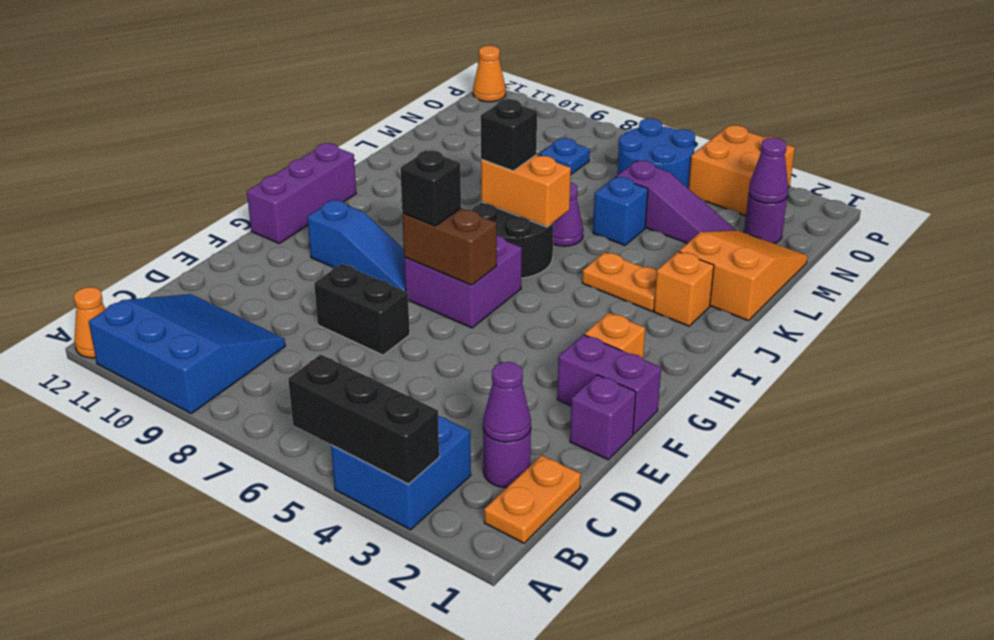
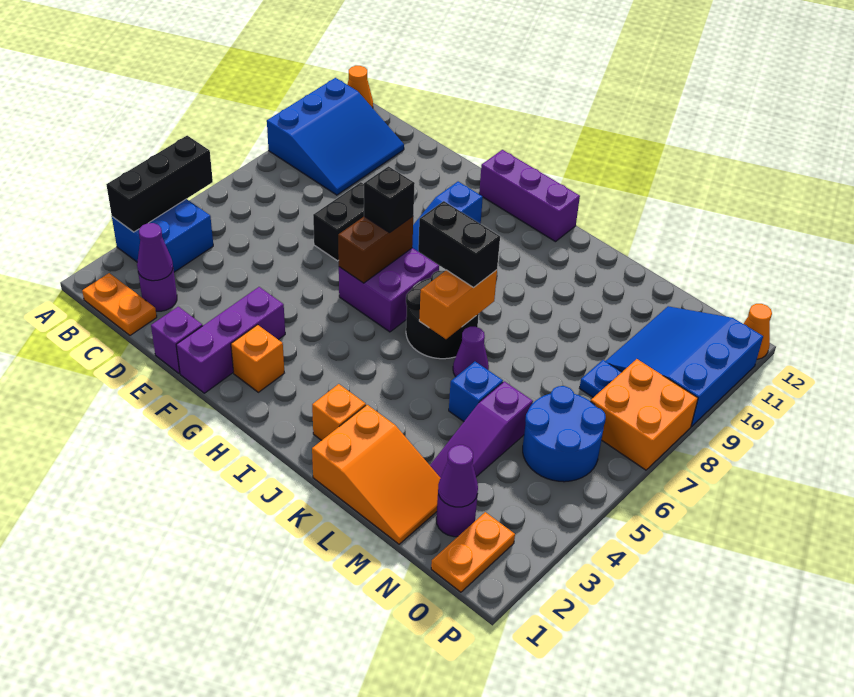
purple 1x2 brick [557,335,661,434] -> purple 1x3 brick [176,287,285,393]
orange 1x2 plate [582,252,657,311] -> orange 1x2 plate moved to [431,512,515,592]
black 1x1 brick [481,99,537,171] -> black 1x2 brick [418,201,500,287]
none -> blue 3x3 slope [606,306,763,427]
orange 2x2 brick [689,125,795,216] -> orange 2x2 brick moved to [591,359,698,470]

